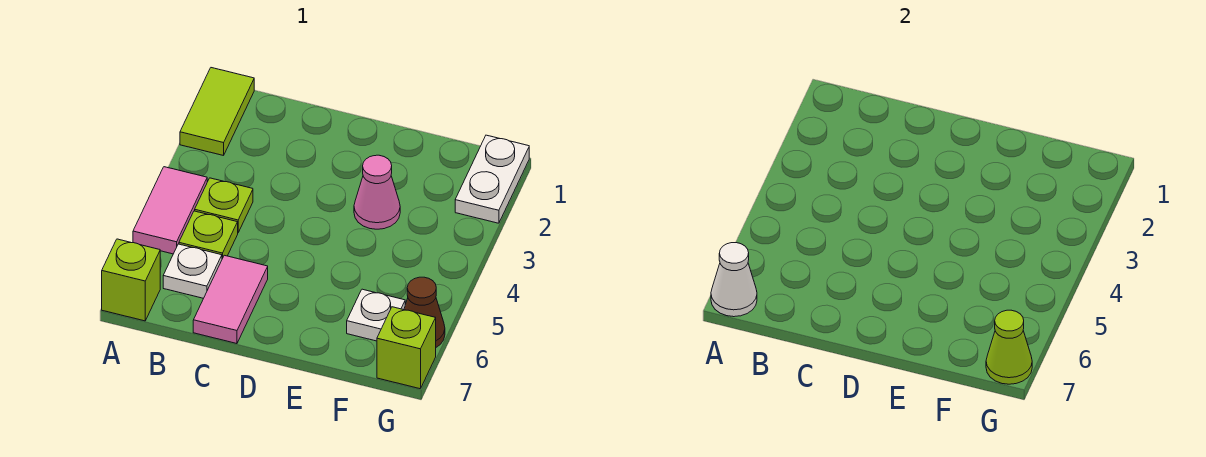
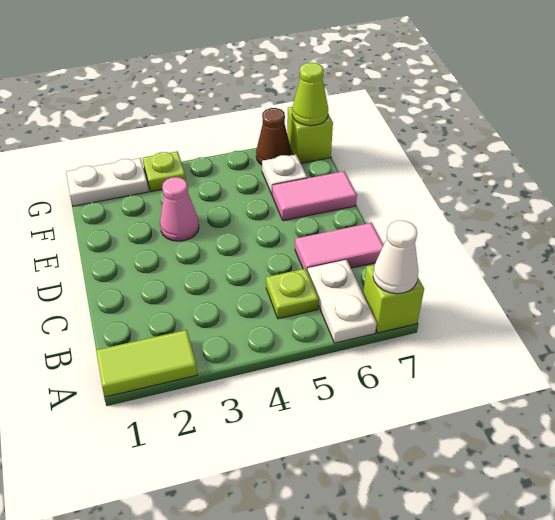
pink 1x2 tile [133,167,207,254] -> pink 1x2 tile moved to [272,171,357,221]
lime 1x1 plate [195,178,253,232] -> lime 1x1 plate moved to [143,151,186,192]
white 1x1 plate [163,244,222,298] -> white 1x2 plate [308,260,377,343]

